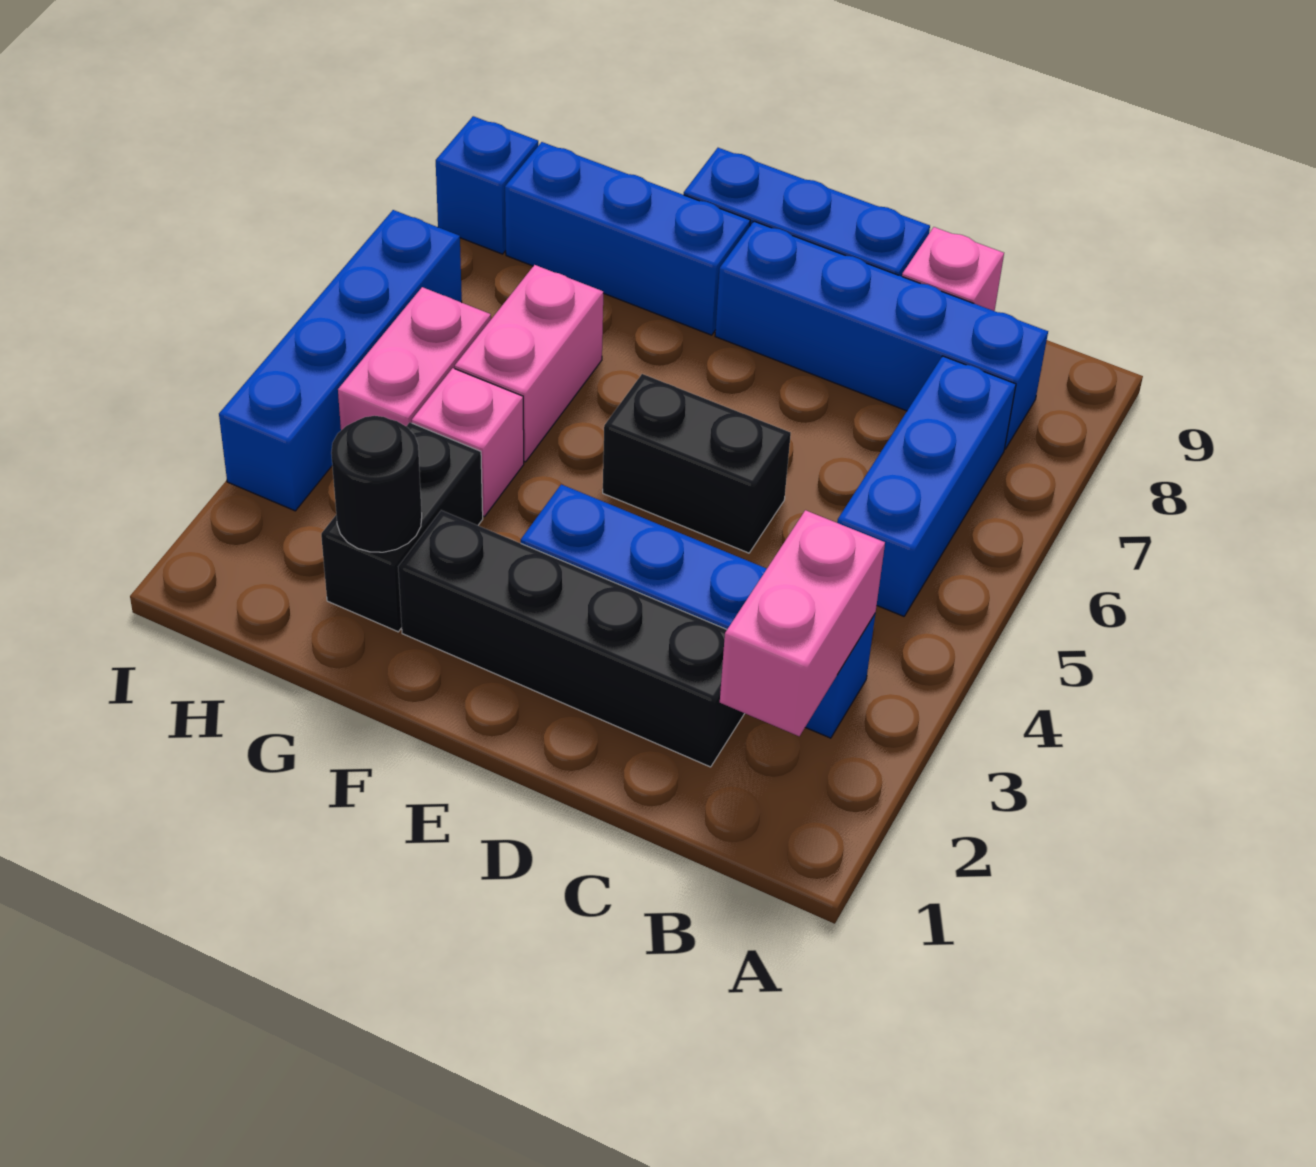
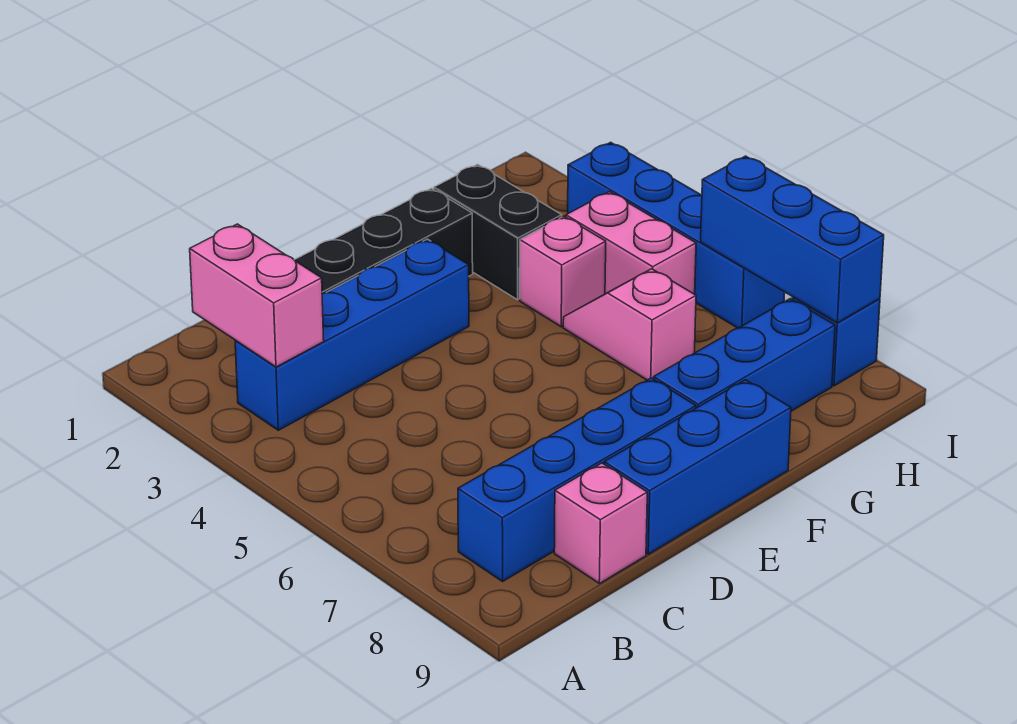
blue 1x3 brick [837,356,1016,616] -> blue 1x3 brick moved to [701,156,884,323]
black 1x2 brick [603,374,791,553] -> none
black 1x1 round brick [331,416,422,552] -> none
pink 1x2 brick [455,265,603,462] -> pink 1x2 slope [563,269,696,380]

